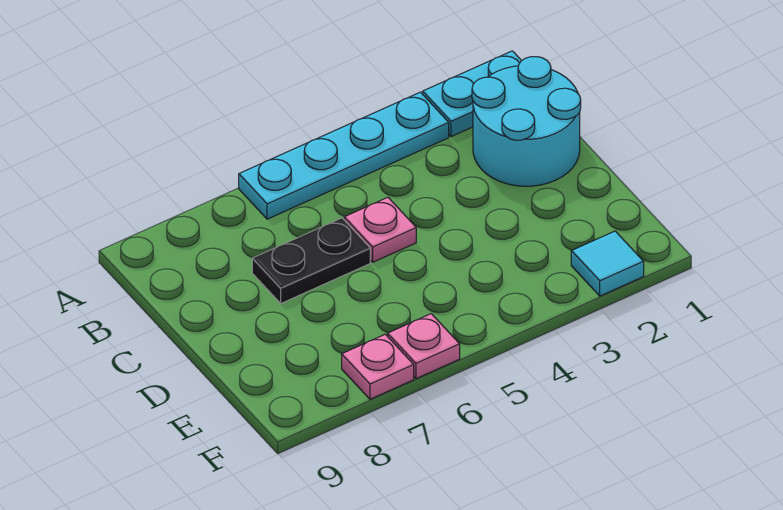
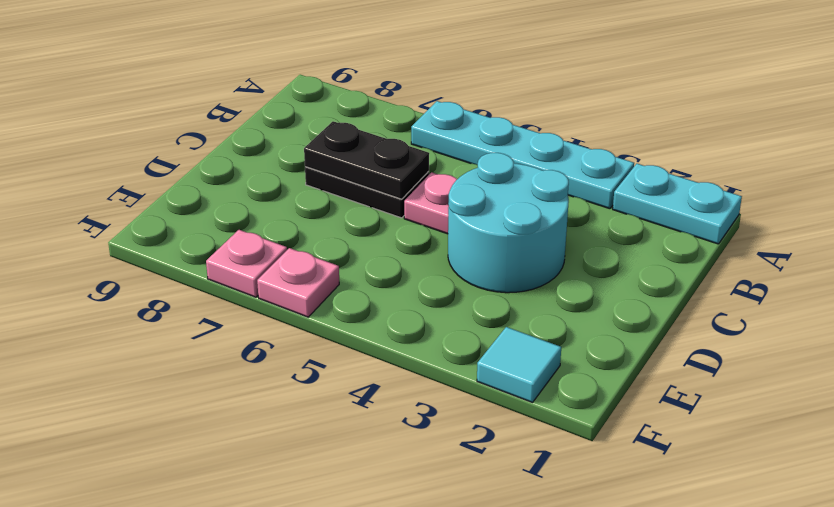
cyan 2x2 round brick [472,57,581,186] -> cyan 2x2 round brick moved to [448,153,569,293]
none -> black 1x2 plate [304,121,429,199]

